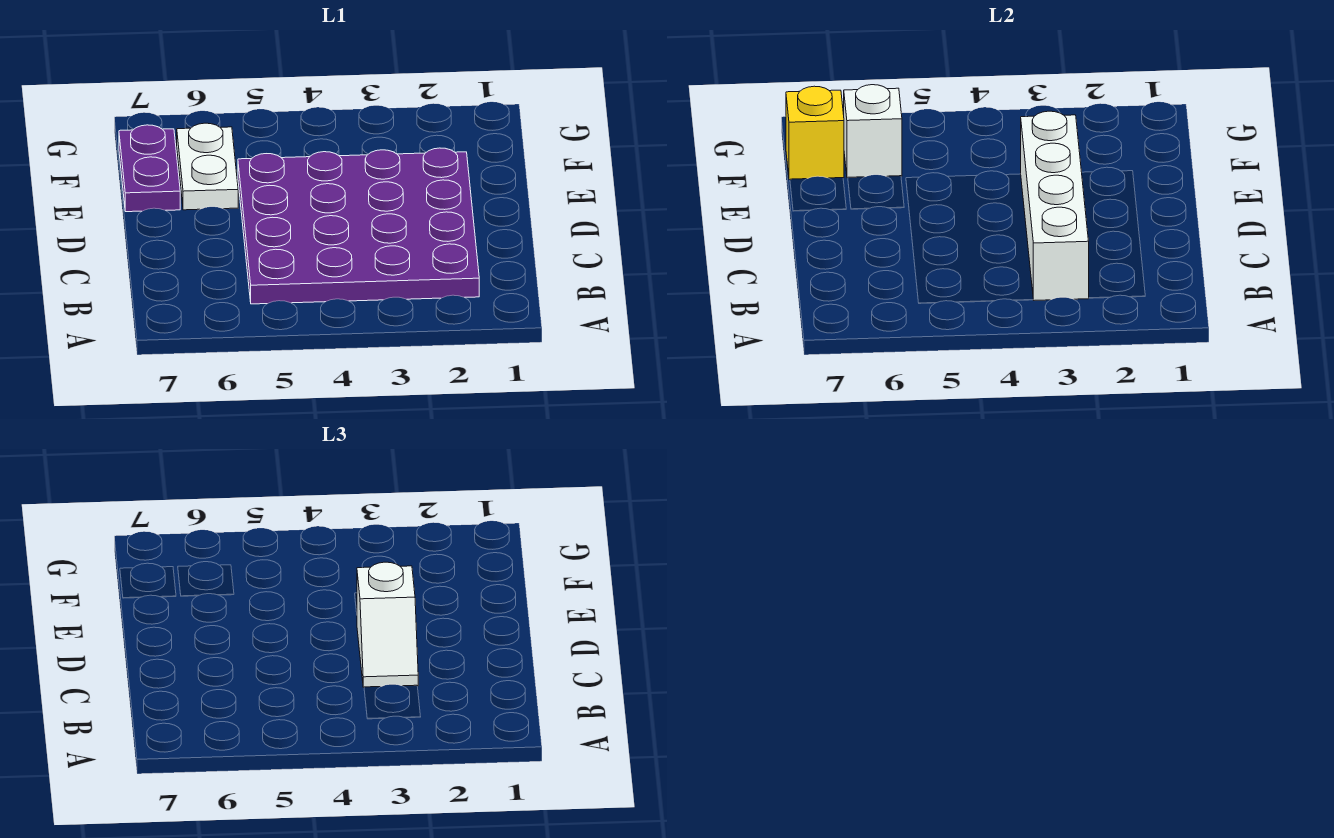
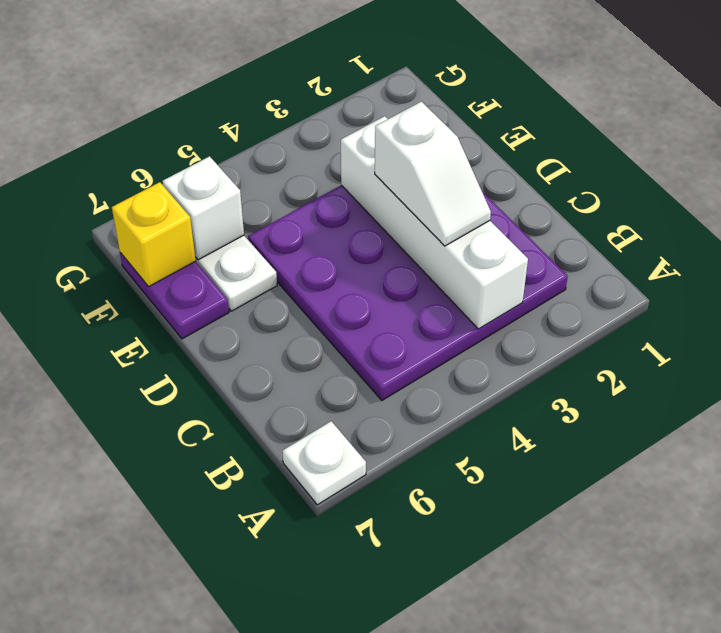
none -> white 1x1 plate [282,421,366,505]

